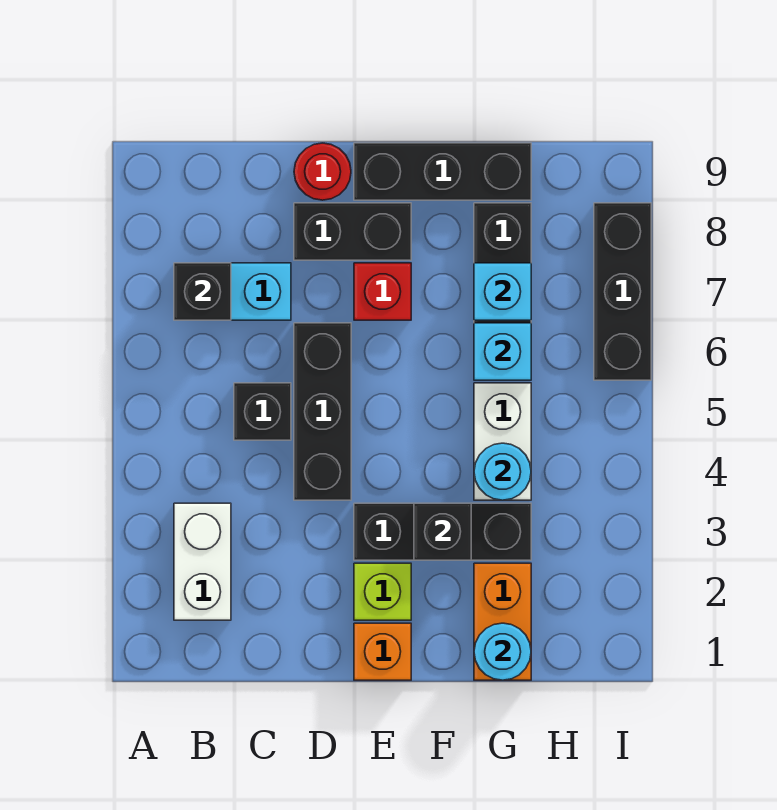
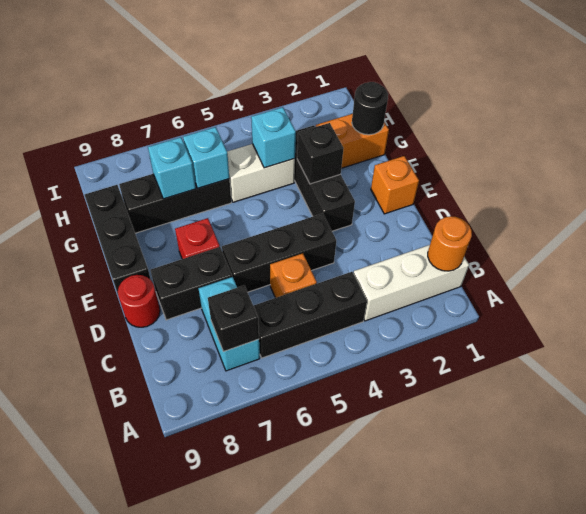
none -> orange 1x1 round brick [428,216,472,271]
white 1x2 brick [174,503,231,620] -> white 1x3 brick [353,245,469,321]
black 1x1 brick [234,383,291,440] -> orange 1x1 brick [270,253,317,298]
black 1x2 brick [294,203,411,260] -> black 1x2 brick turned to [150,247,232,320]
lime 1x1 brick [354,563,411,620] -> none
cyan 1x1 round brick [474,623,531,680] -> black 1x1 round brick [352,82,388,135]
cyan 1x1 round brick [474,443,531,500] -> cyan 1x1 brick [251,107,296,168]
black 1x3 brick [594,203,651,380] -> black 1x3 brick moved to [253,272,367,358]

